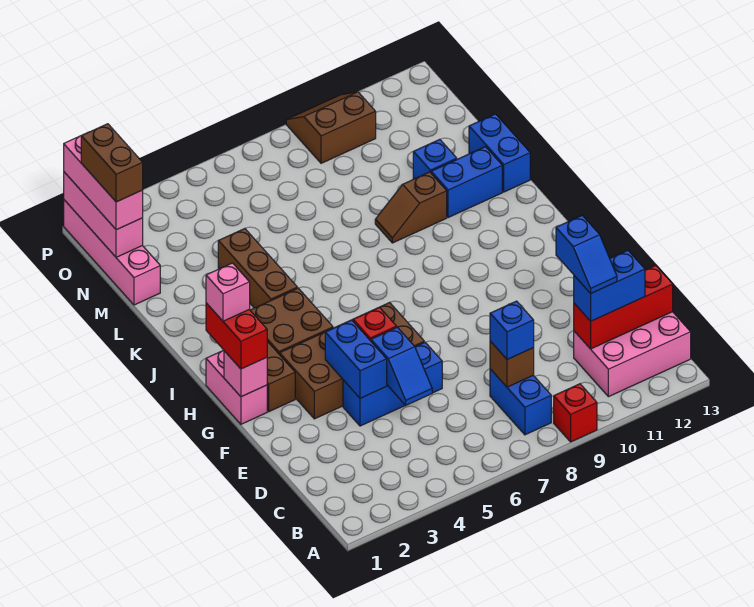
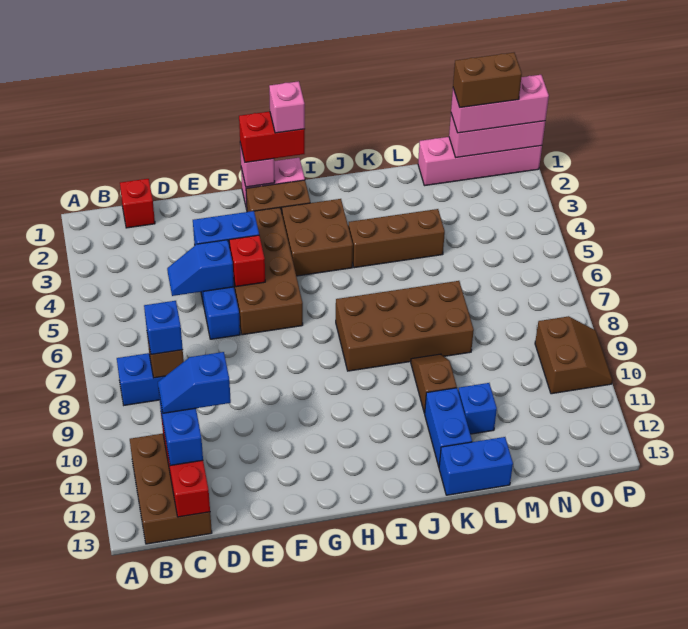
red 1x1 brick [554,384,597,442] -> red 1x1 brick moved to [120,179,155,228]
pink 2x3 brick [574,312,691,397] -> brown 2x3 brick [130,434,212,544]
none -> brown 2x4 brick [336,281,474,371]

